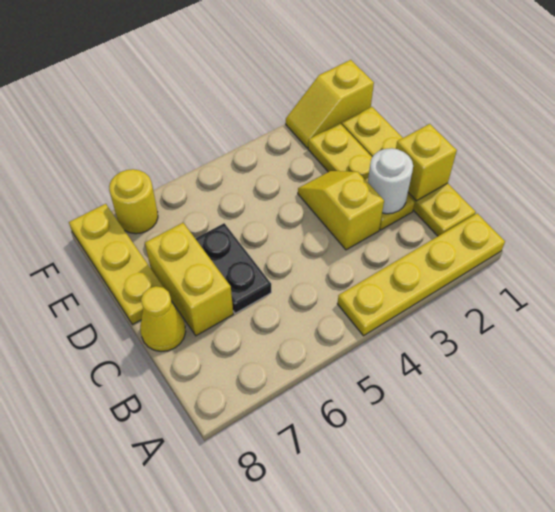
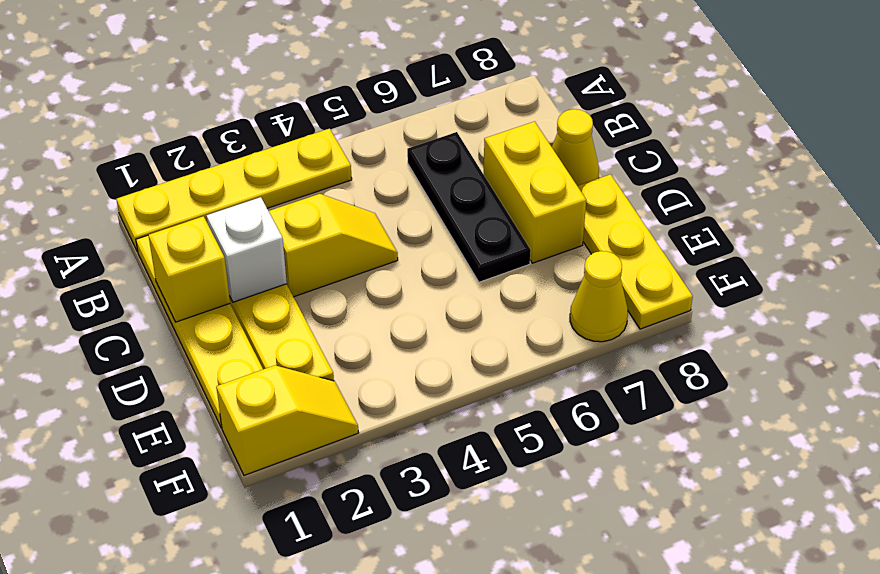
white 1x1 round brick [368,148,413,214] -> white 1x1 brick [207,197,287,302]
yellow 1x2 slope [298,171,384,250] -> yellow 1x2 slope turned to [269,194,398,297]
black 1x2 plate [195,223,271,313] -> black 1x3 plate [407,132,531,282]
yellow 1x1 round brick [109,169,158,234] -> yellow 1x1 cone [570,251,628,342]

